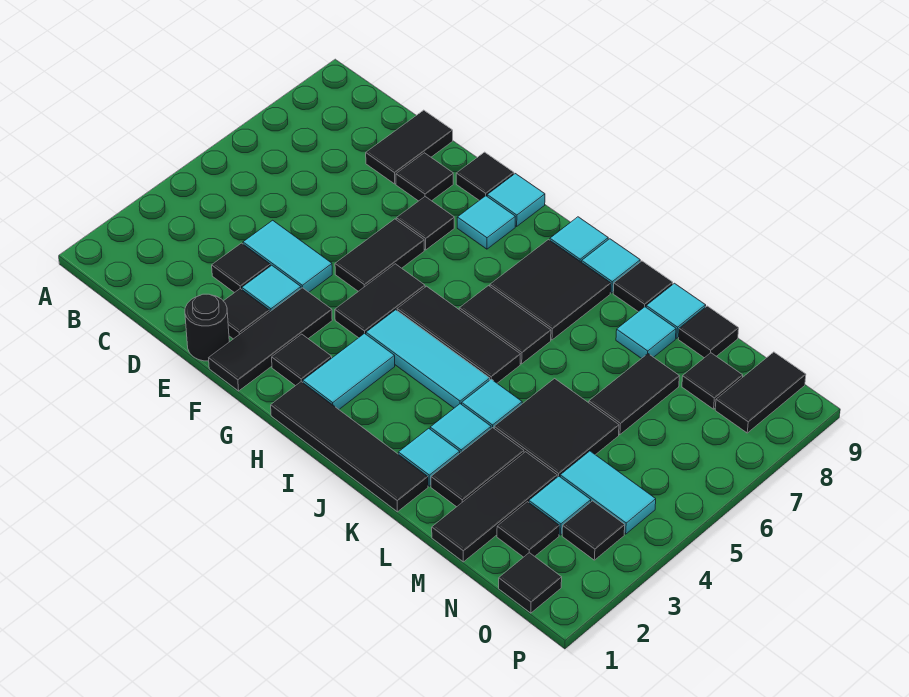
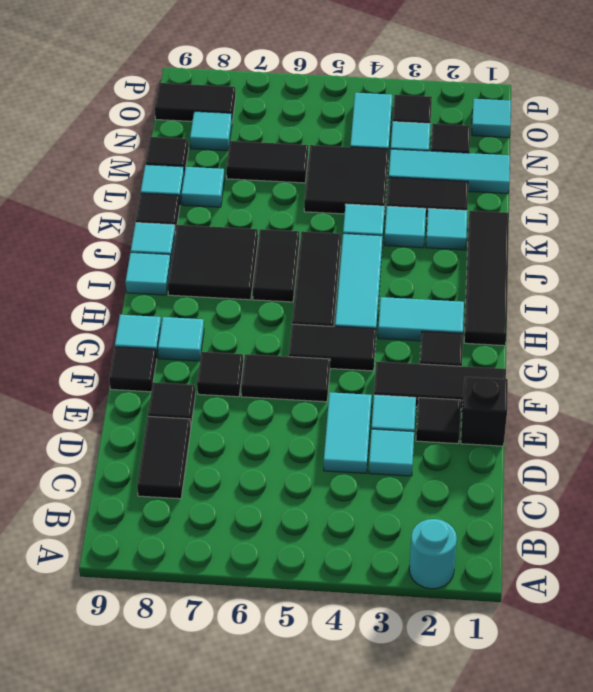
none -> cyan 1x1 round brick [409,519,457,589]
black 1x1 tile [212,243,270,293] -> cyan 1x1 tile [369,429,414,476]
black 1x2 tile [366,110,453,184] -> black 1x2 tile turned to [137,416,191,499]
black 1x1 round brick [185,294,229,361] -> black 1x1 brick [461,377,508,446]
black 1x3 tile [432,452,557,562] -> cyan 1x3 tile [389,149,510,194]
black 1x1 tile [682,353,743,409] -> cyan 1x1 tile [190,112,232,151]
black 1x1 tile [499,553,562,613] -> cyan 1x1 tile [472,99,511,138]

